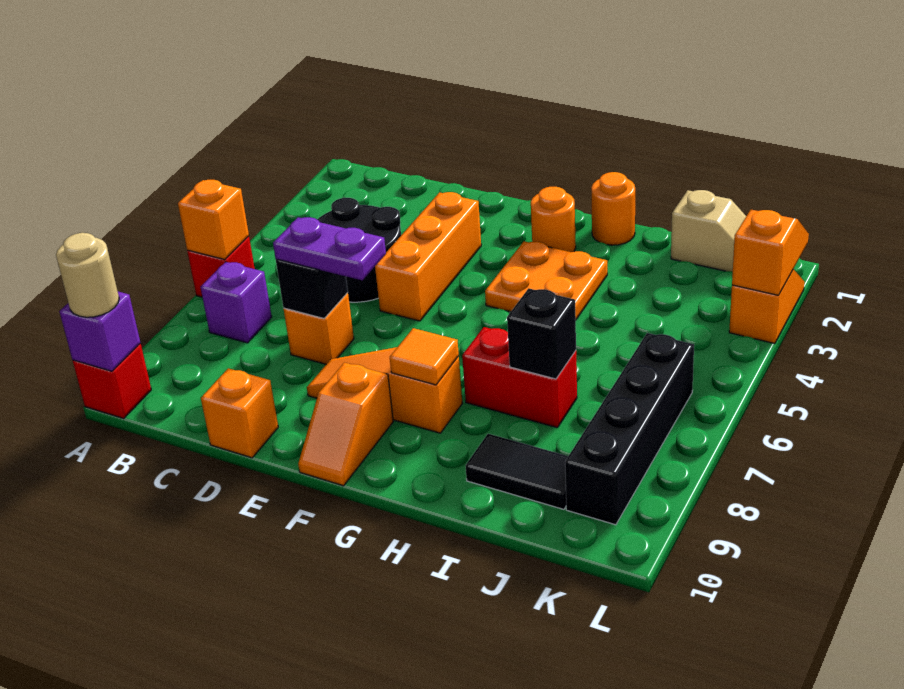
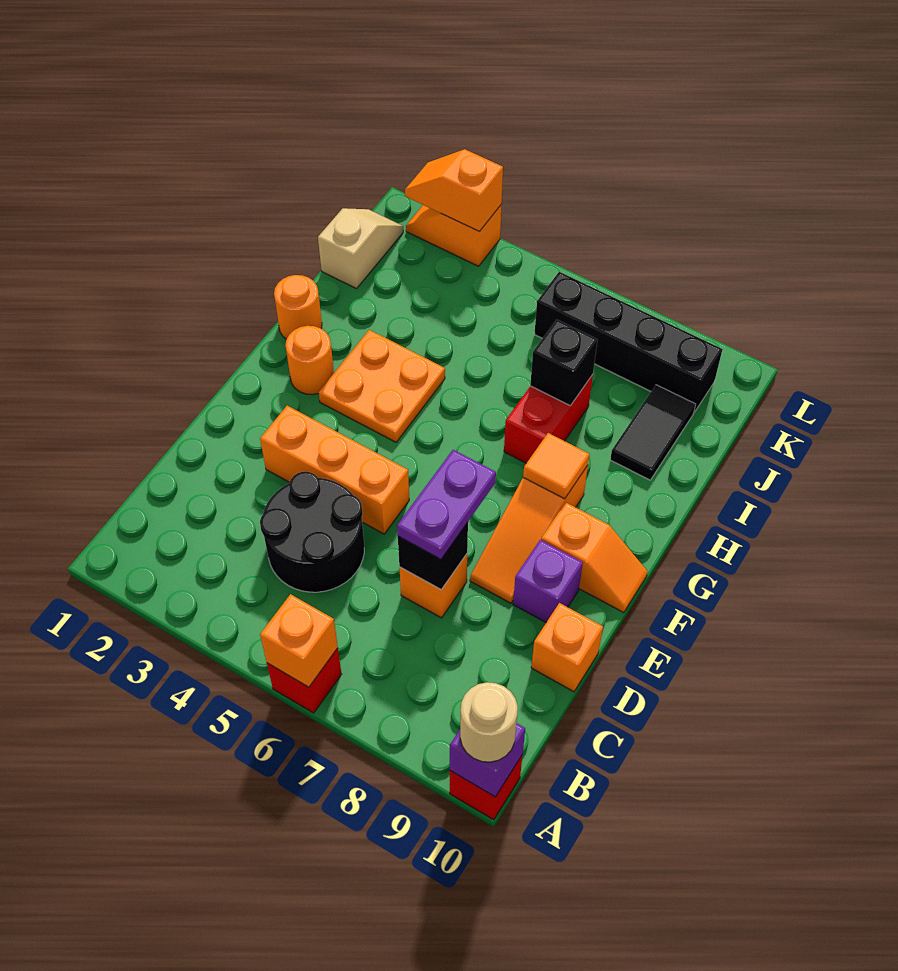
purple 1x1 brick [201,262,272,343] -> purple 1x1 brick moved to [513,540,583,622]

